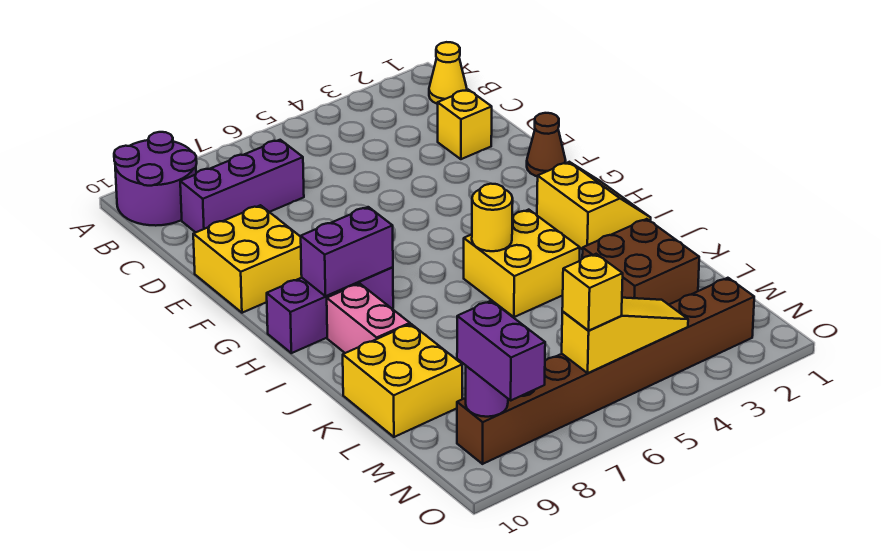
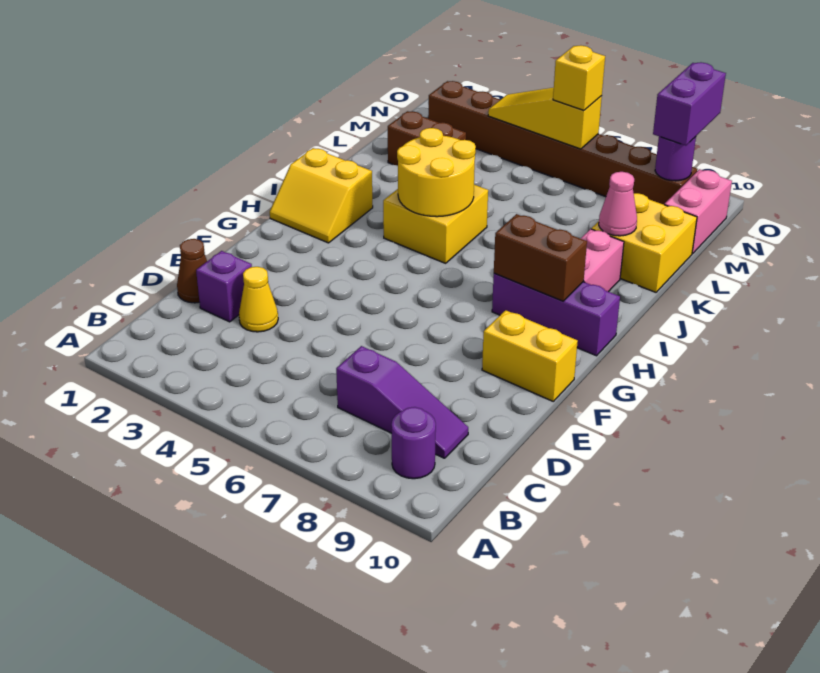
purple 2x2 round brick [114,132,197,226] -> purple 1x1 round brick [391,407,436,479]
yellow 1x1 cone [429,42,467,104] -> yellow 1x1 cone moved to [239,267,278,332]
purple 1x3 brick [180,140,304,232] -> purple 1x3 slope [336,346,468,458]
yellow 1x1 brick [438,90,492,159] -> purple 1x1 brick [196,251,252,322]
yellow 2x2 brick [193,205,302,313] -> yellow 1x2 brick [482,310,578,401]
brown 1x1 cone [527,113,566,176] -> brown 1x1 cone moved to [177,239,207,303]
yellow 2x2 slope [537,162,651,250] -> yellow 2x2 slope turned to [270,148,373,243]
purple 1x2 brick [301,207,393,296] -> brown 1x2 brick [494,214,587,301]
yellow 1x1 round brick [472,184,513,251] -> yellow 2x2 round brick [397,128,476,217]
brown 2x2 brick [582,219,699,305] -> brown 1x2 brick [388,111,466,166]
none -> pink 1x1 cone [599,172,637,236]
none -> pink 1x2 brick [664,169,732,254]

